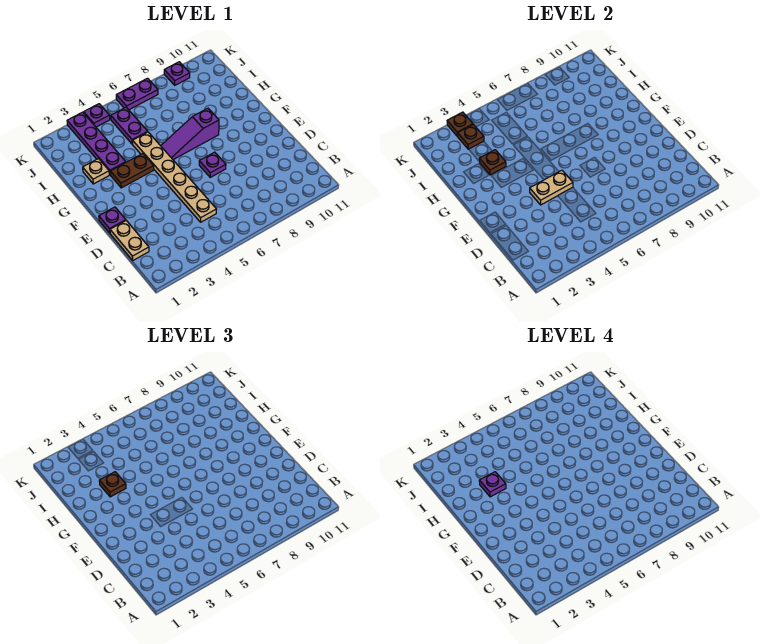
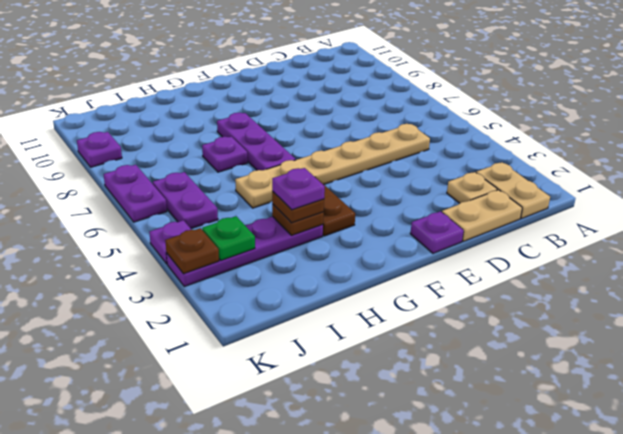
tan 1x2 plate [530,170,573,205] -> tan 1x2 plate moved to [476,162,550,218]
purple 1x1 plate [199,152,226,177] -> purple 1x1 plate moved to [202,137,248,172]
purple 1x3 slope [161,108,219,160] -> purple 1x3 plate [217,113,296,170]
tan 1x1 plate [83,159,109,184] -> tan 1x1 plate moved to [447,172,498,203]
purple 1x2 plate [111,107,148,144] -> purple 1x2 plate turned to [153,172,218,229]
brown 1x1 plate [458,125,484,149] -> green 1x1 plate [202,216,255,261]

